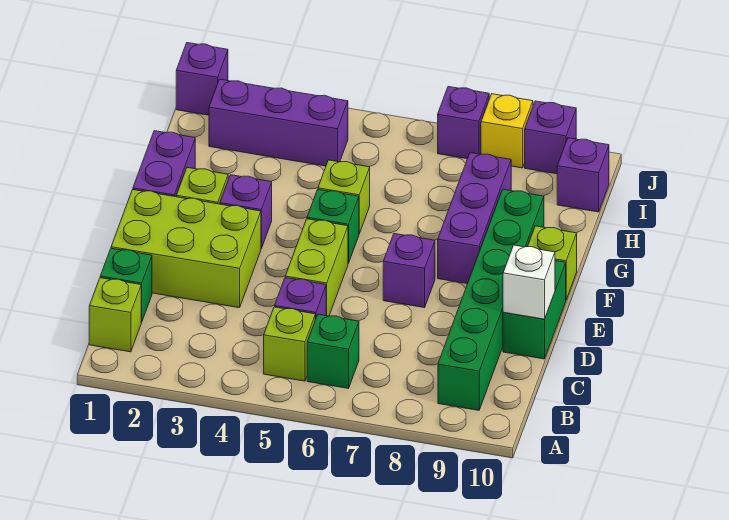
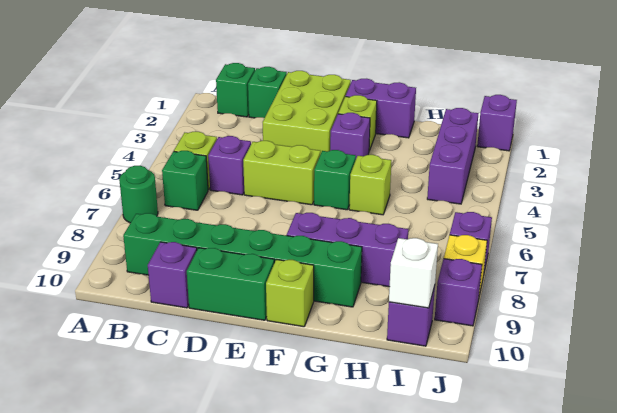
none -> green 1x1 round brick [119,166,158,223]
lime 1x1 brick [89,278,141,352] -> green 1x1 brick [216,63,255,117]
white 1x1 brick [503,245,555,319] -> white 1x1 brick moved to [389,238,438,308]
purple 1x1 brick [383,234,435,308] -> purple 1x1 brick moved to [148,242,197,308]

